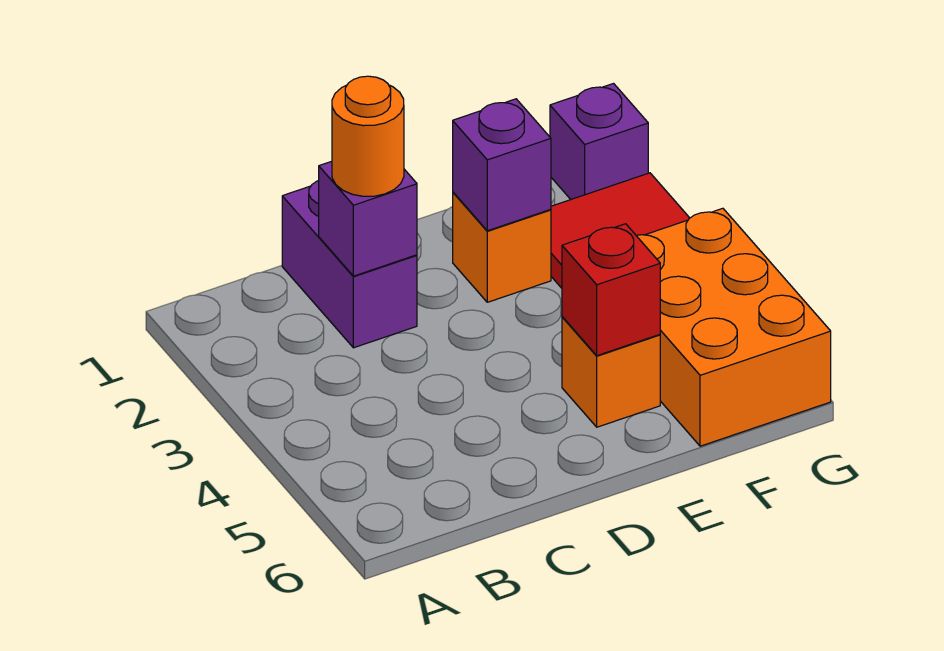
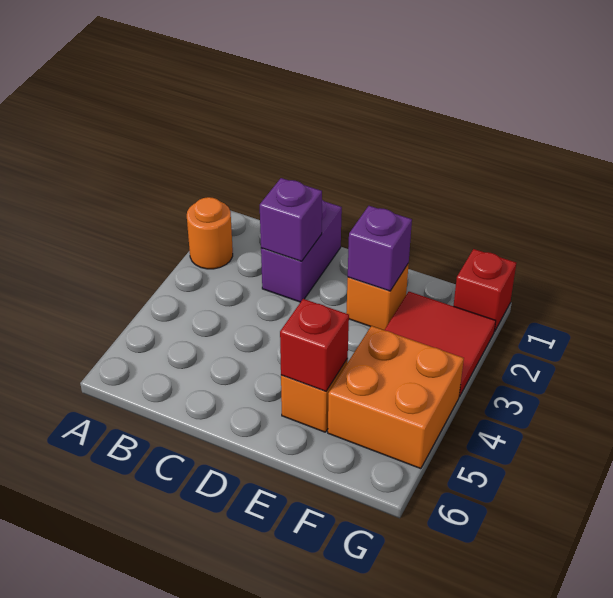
orange 1x1 round brick [332,76,404,196] -> orange 1x1 round brick moved to [187,197,233,269]
orange 2x3 brick [636,208,831,446] -> orange 2x2 brick [328,326,464,469]
purple 1x1 brick [550,84,648,199] -> red 1x1 brick [454,249,516,332]

